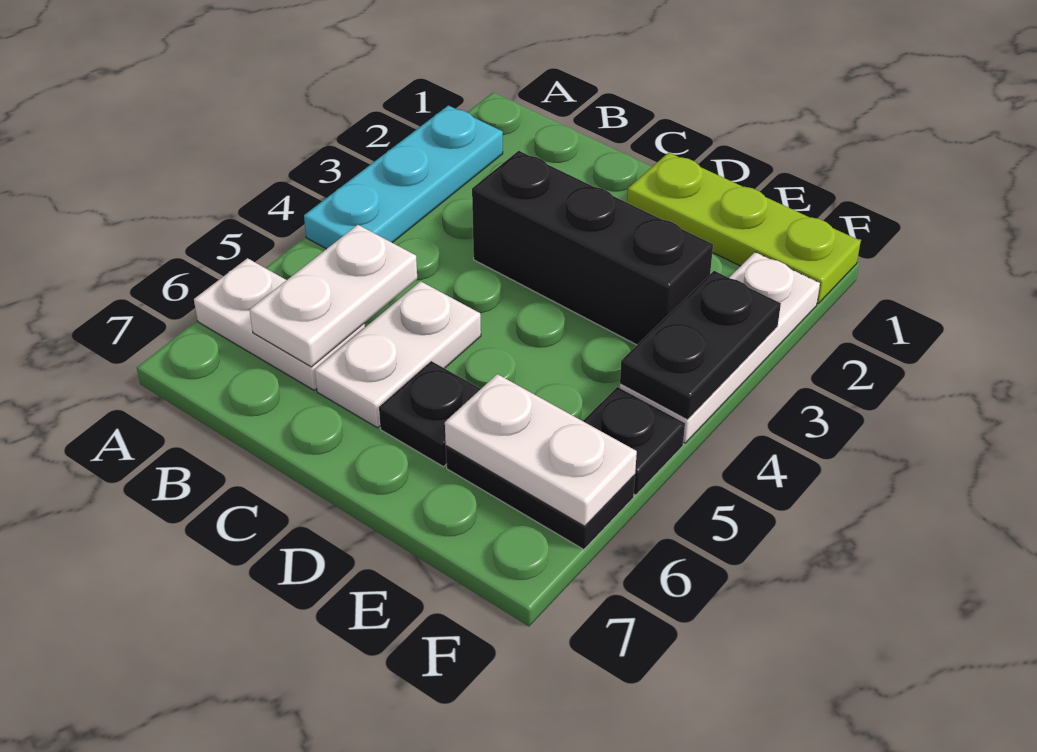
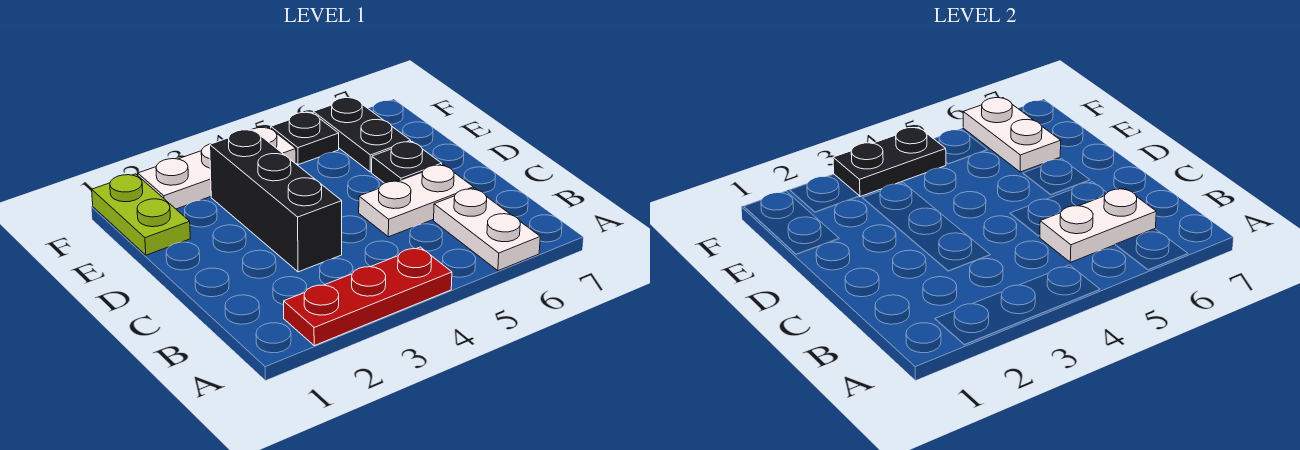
cyan 1x3 plate [304,105,503,249] -> red 1x3 plate [284,247,452,346]
lime 1x3 plate [627,152,861,303] -> lime 1x2 plate [92,174,190,255]

